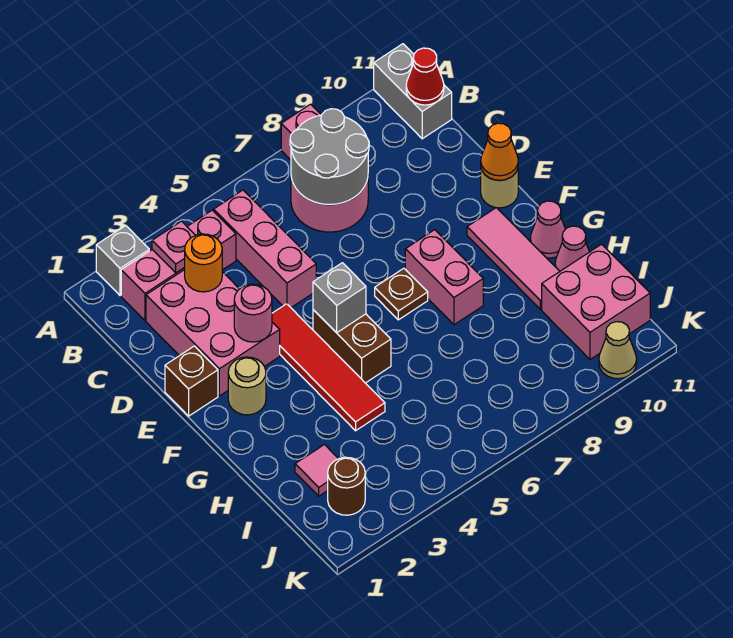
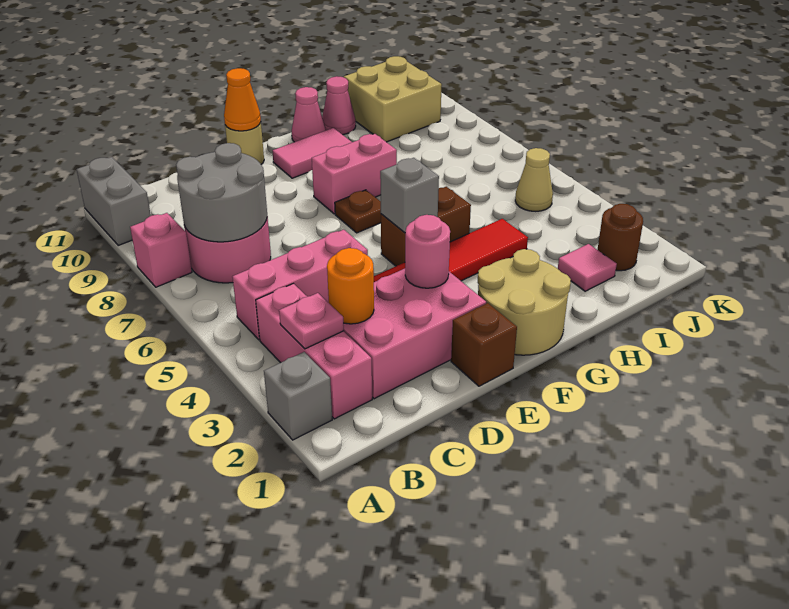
grey 1x2 brick [374,44,452,139] -> grey 1x2 brick turned to [77,157,151,245]
red 1x1 cone [406,48,444,105] -> none
tan 1x1 round brick [228,357,266,415] -> tan 2x2 round brick [478,249,571,355]
pink 1x3 tile [467,208,560,309] -> pink 1x2 tile [272,128,352,178]
pink 2x2 brick [542,244,650,360] -> tan 2x2 brick [344,56,442,142]
tan 1x1 cone [599,322,637,379] -> tan 1x1 cone moved to [515,148,553,211]

